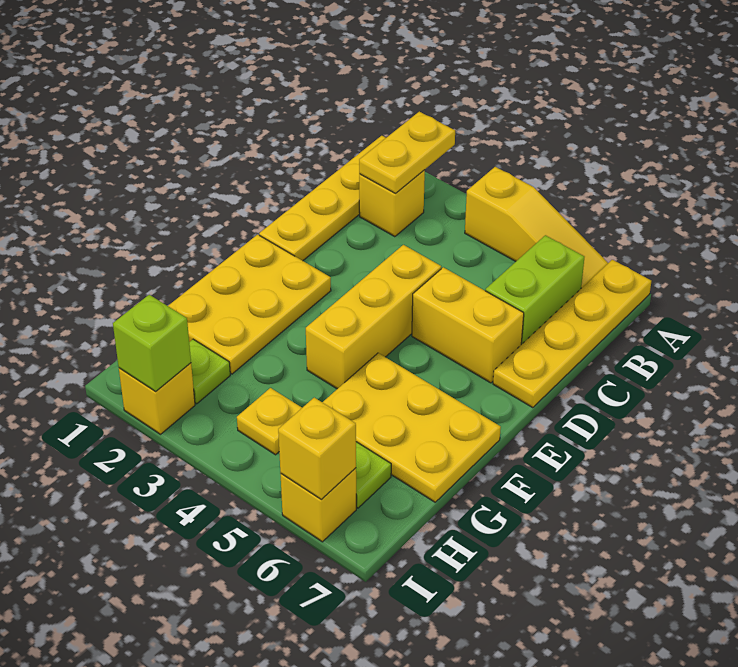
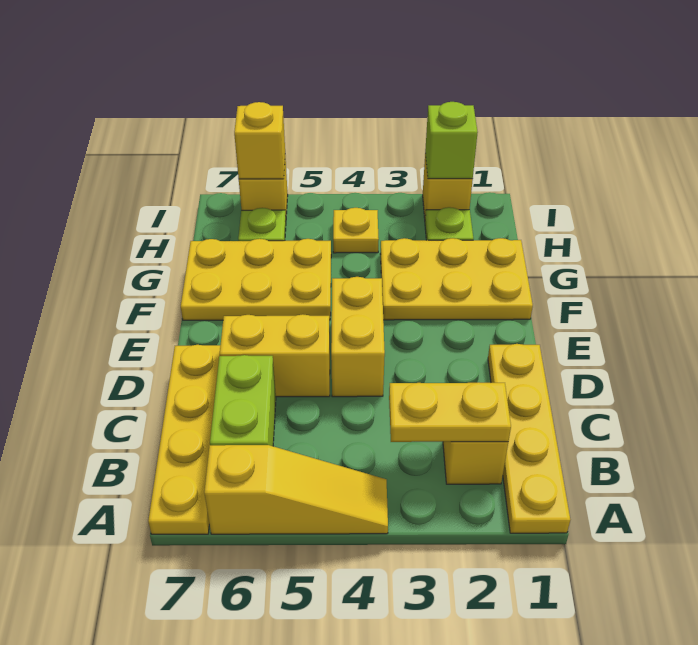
yellow 1x2 plate [359,112,455,193] -> yellow 1x2 plate turned to [389,382,511,442]
yellow 1x3 slope [465,167,608,288] -> yellow 1x3 slope turned to [204,445,388,534]
yellow 1x3 brick [306,245,441,389] -> yellow 1x2 brick [331,277,385,397]
yellow 2x3 plate [168,234,331,374] -> yellow 2x3 plate turned to [380,238,533,320]

